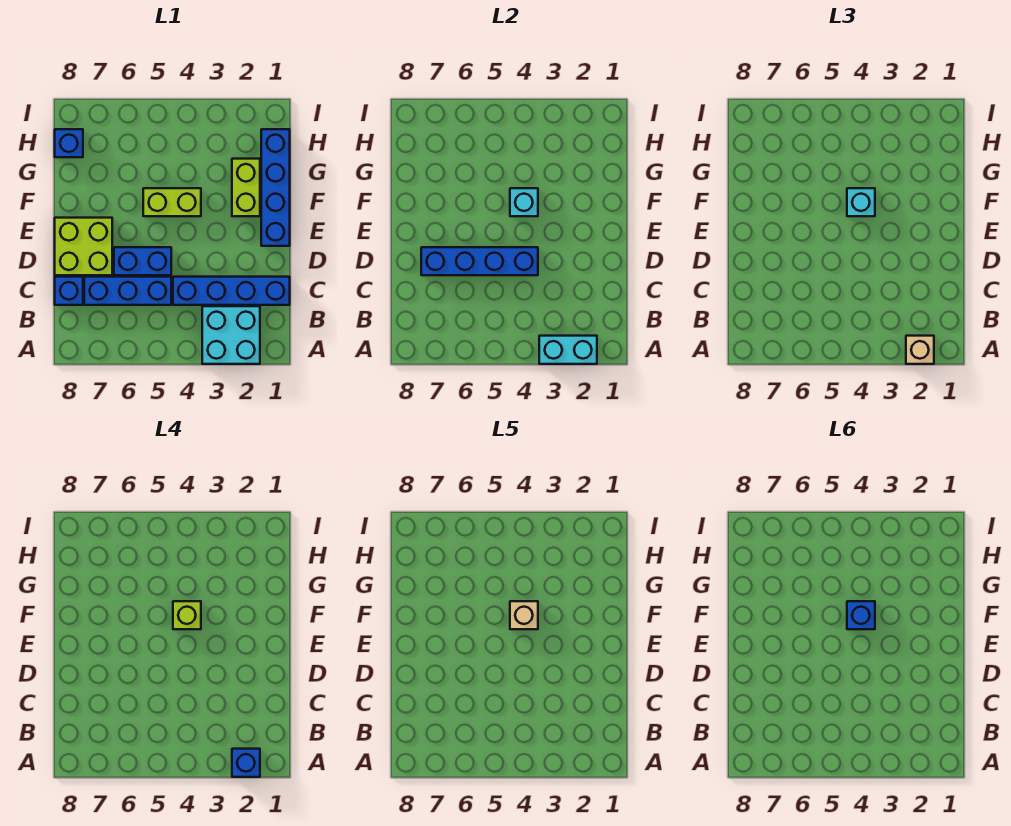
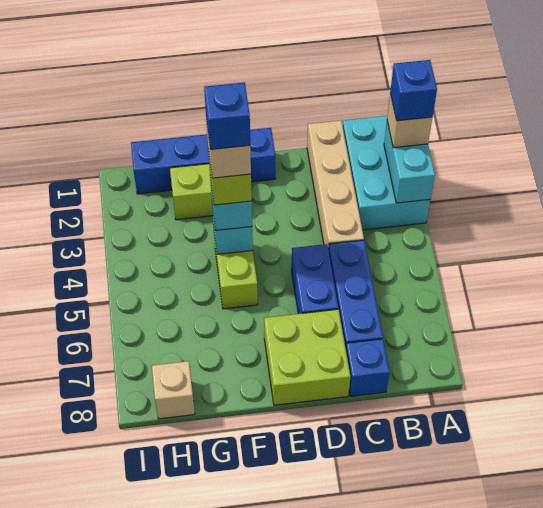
cyan 2x2 brick [202,306,260,364] -> cyan 2x3 brick [343,116,430,230]
blue 1x4 brick [173,277,290,305] -> tan 1x4 brick [307,121,364,250]
blue 1x4 brick [421,247,538,275] -> none
blue 1x1 brick [55,129,83,157] -> tan 1x1 brick [152,361,195,419]

